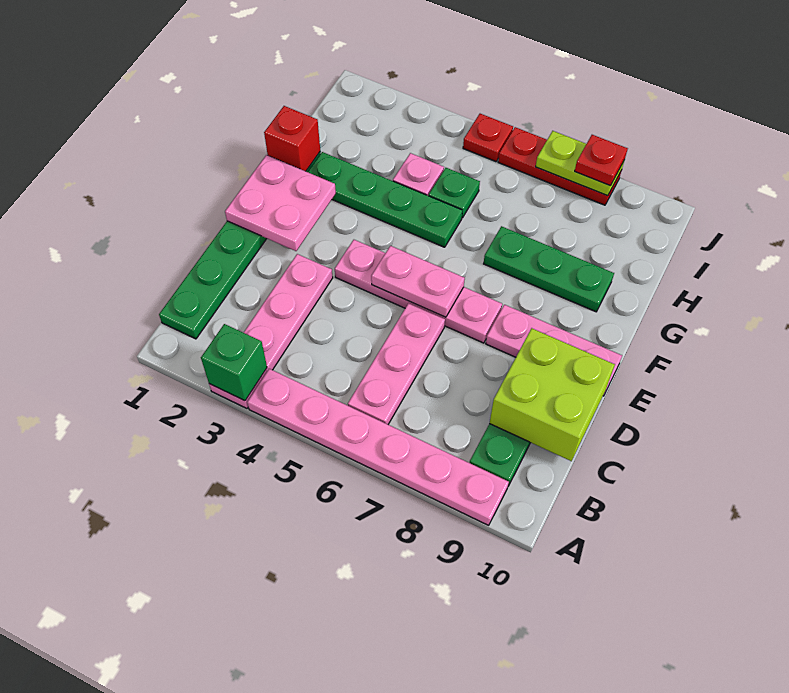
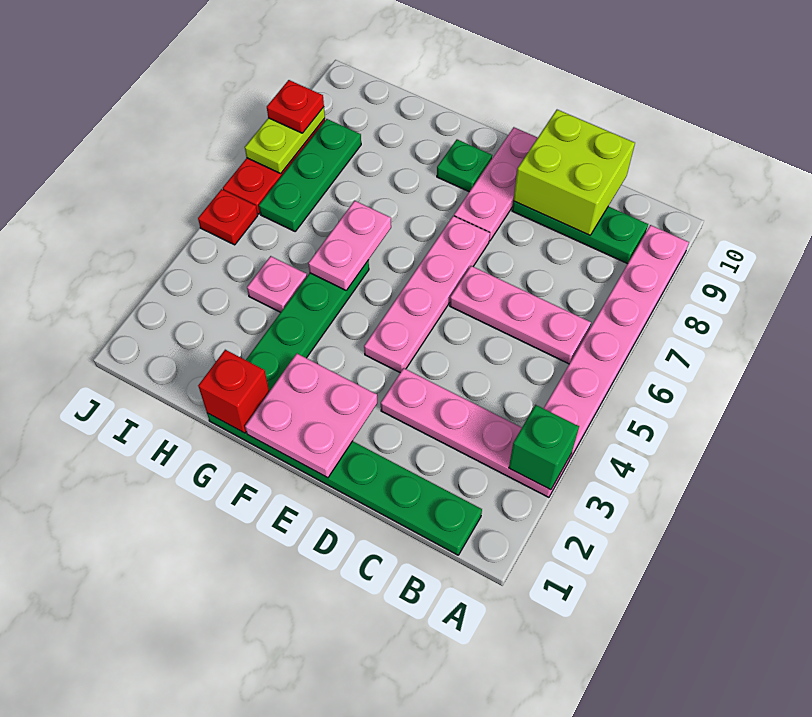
pink 1x2 plate [371,246,465,317] -> pink 1x2 plate moved to [308,201,391,291]
green 1x3 plate [484,226,614,312] -> green 1x3 plate moved to [259,119,361,231]
green 1x1 plate [429,168,480,218] -> green 1x1 plate moved to [437,139,492,192]

